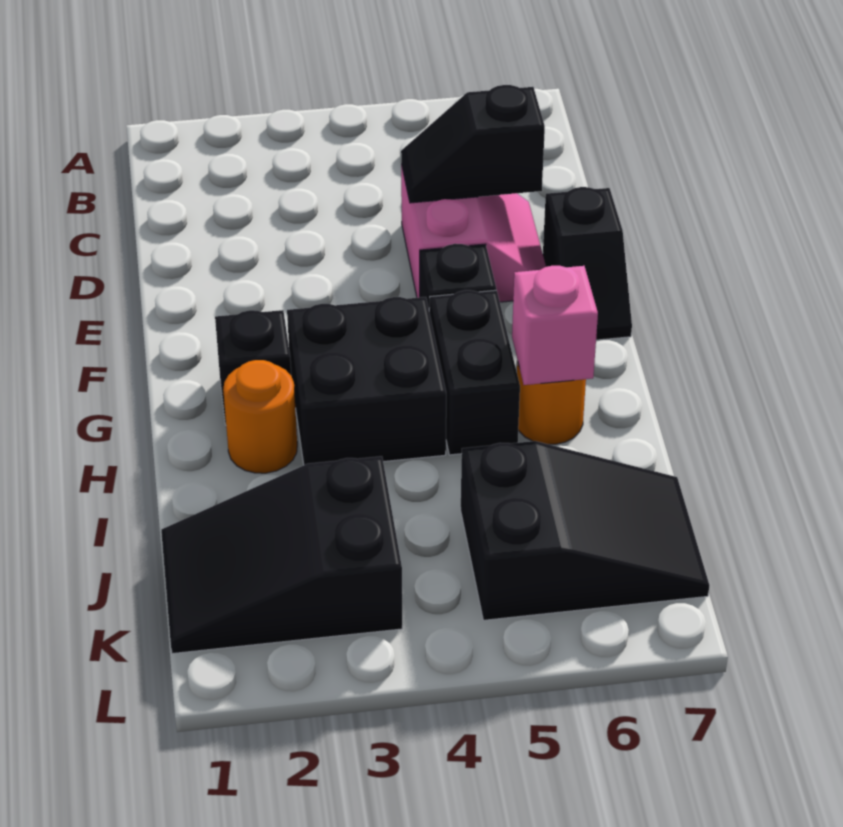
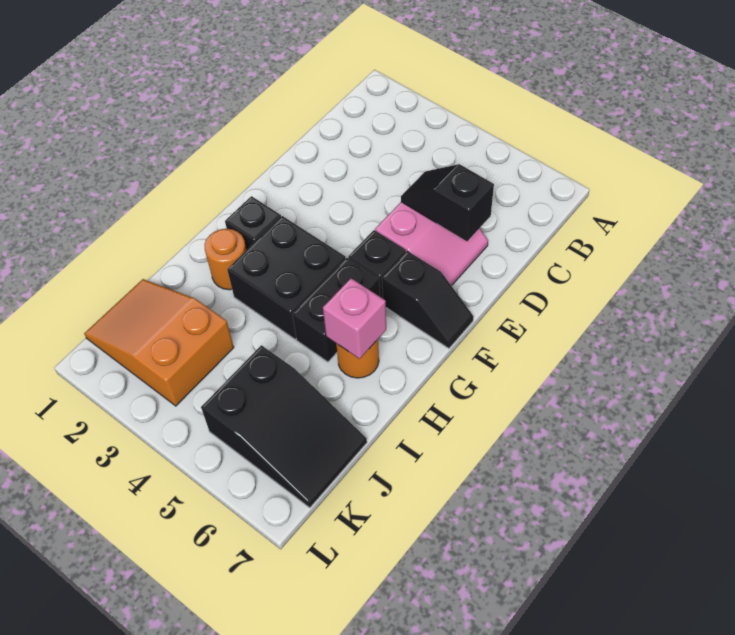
black 1x2 slope [543,187,632,340] -> black 1x2 slope turned to [382,251,474,348]
black 2x3 slope [161,456,402,654] -> orange 2x3 slope [84,279,234,406]

